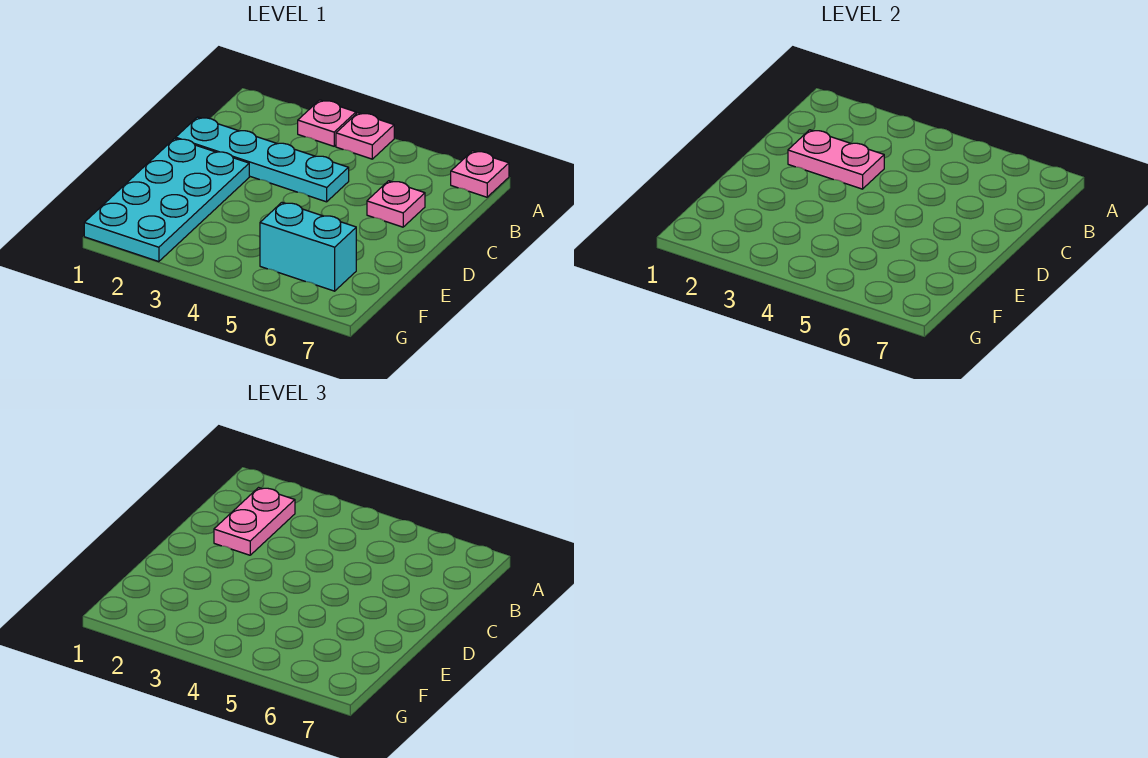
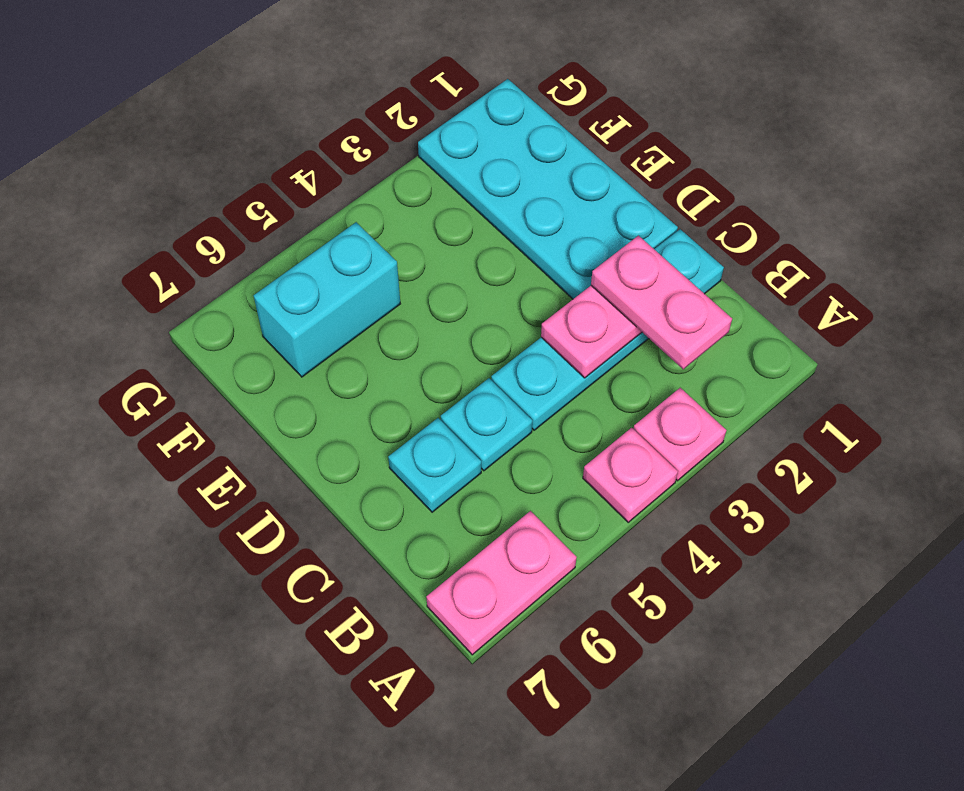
pink 1x1 plate [451,151,509,197] -> pink 1x2 plate [426,511,577,655]
none -> cyan 1x1 plate [441,378,532,471]
pink 1x1 plate [367,181,425,227] -> cyan 1x1 plate [388,418,481,512]

